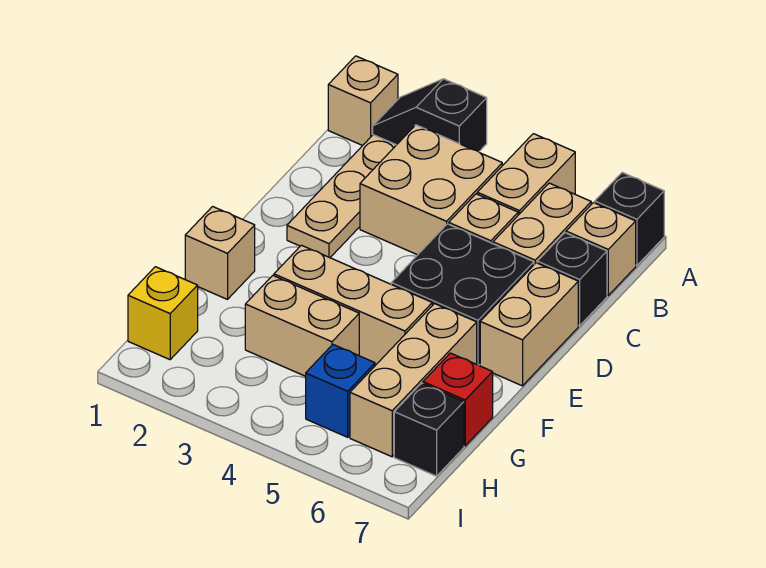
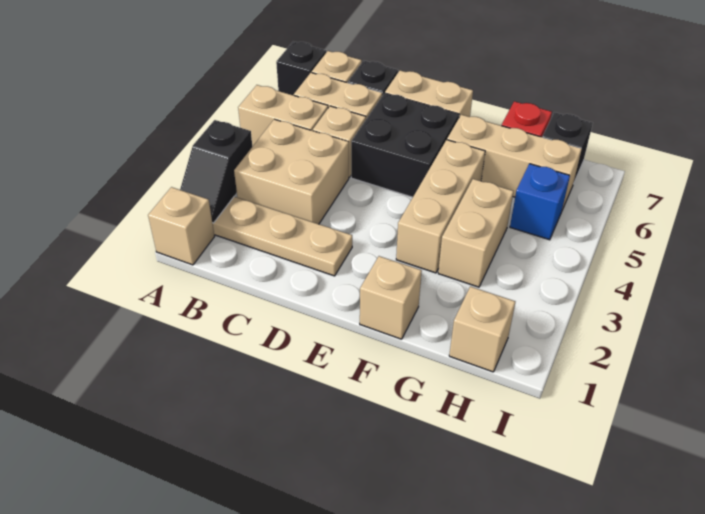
yellow 1x1 brick [128,267,198,360] -> tan 1x1 brick [449,286,515,372]

